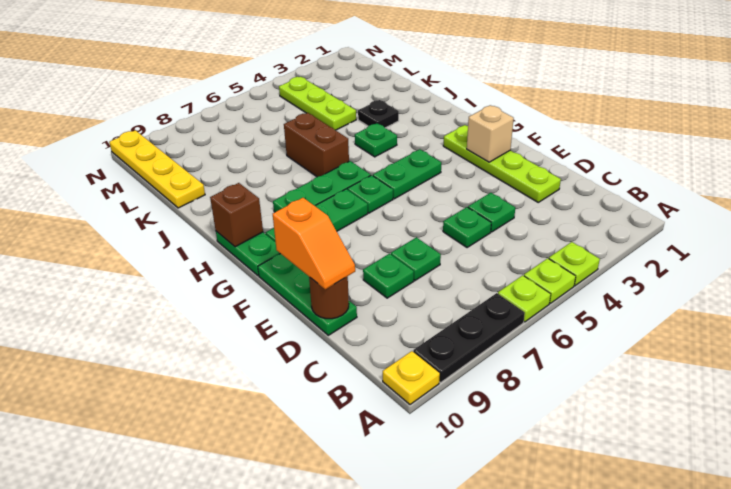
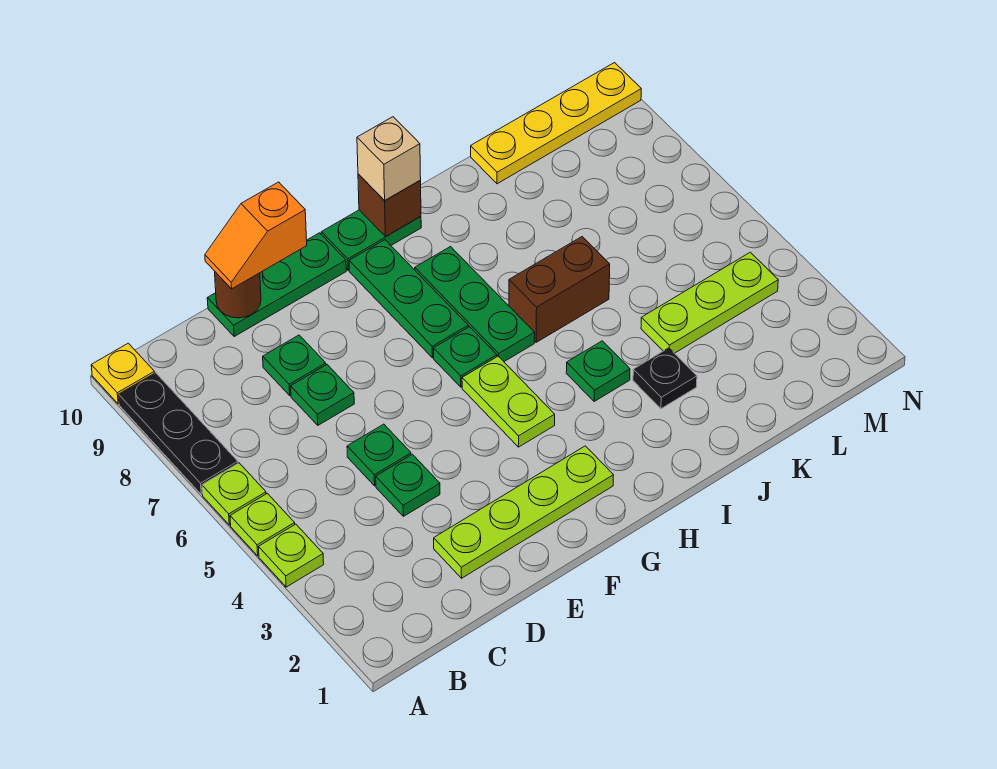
tan 1x1 brick [467,105,514,162] -> tan 1x1 brick moved to [357,117,421,201]
green 1x2 plate [373,149,441,199] -> lime 1x2 plate [462,356,555,447]

